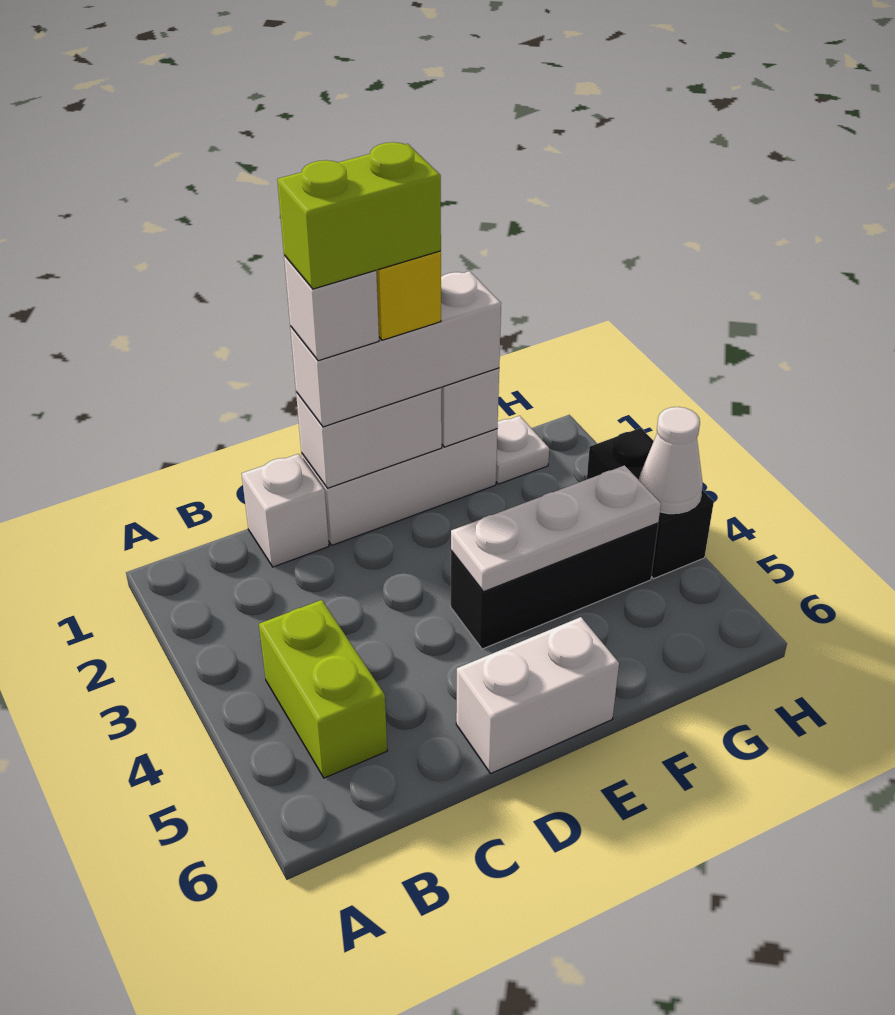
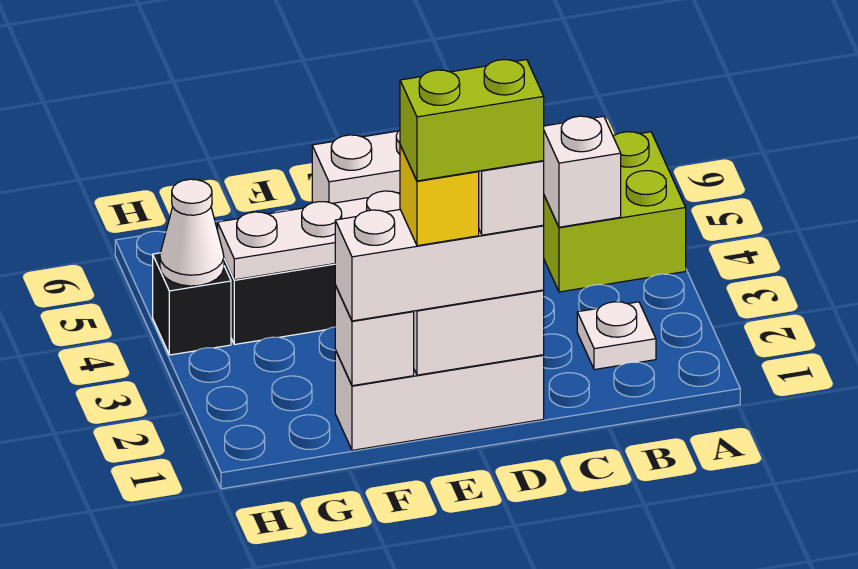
lime 1x2 brick [259,600,387,778] -> lime 2x2 brick [543,132,686,292]
white 1x1 brick [242,454,329,567] -> white 1x1 brick moved to [544,116,621,227]
white 1x1 plate [496,416,549,484] -> white 1x1 plate moved to [577,302,656,370]
black 1x2 brick [587,428,714,579] -> black 1x1 brick [153,253,231,355]

